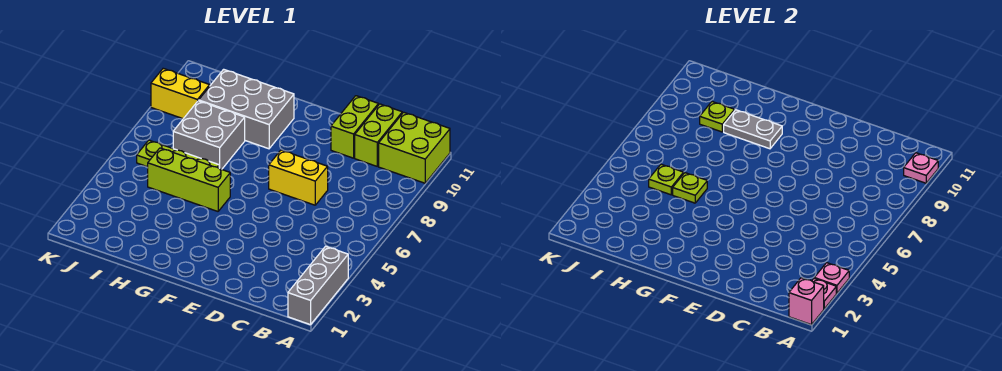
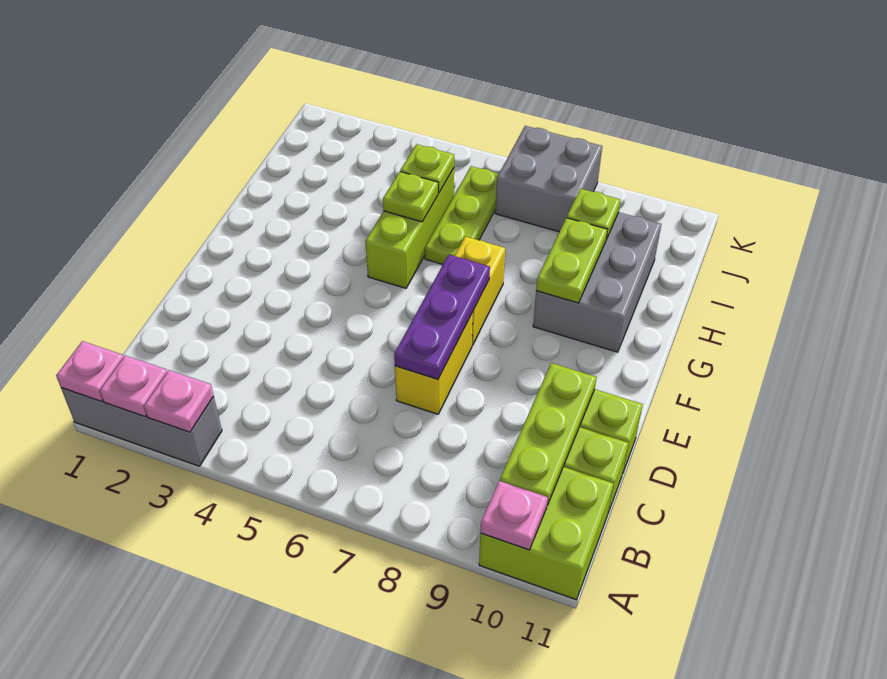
pink 1x1 brick [789,278,824,325] -> pink 1x1 plate [56,341,123,401]
none -> lime 1x3 plate [500,363,597,505]
none -> purple 1x3 plate [394,254,490,379]
grey 1x2 plate [724,110,782,149] -> lime 1x2 plate [536,218,607,303]
grey 2x2 brick [173,101,245,169] -> grey 2x2 brick moved to [495,126,602,232]
yellow 1x2 brick [151,68,210,119] -> yellow 1x2 brick moved to [455,236,505,346]

